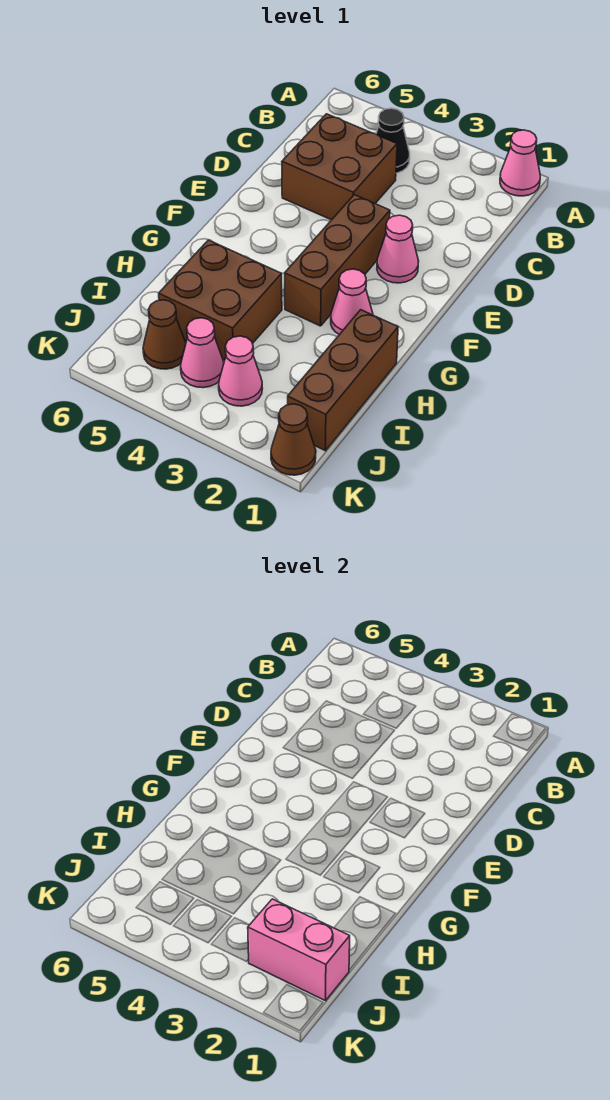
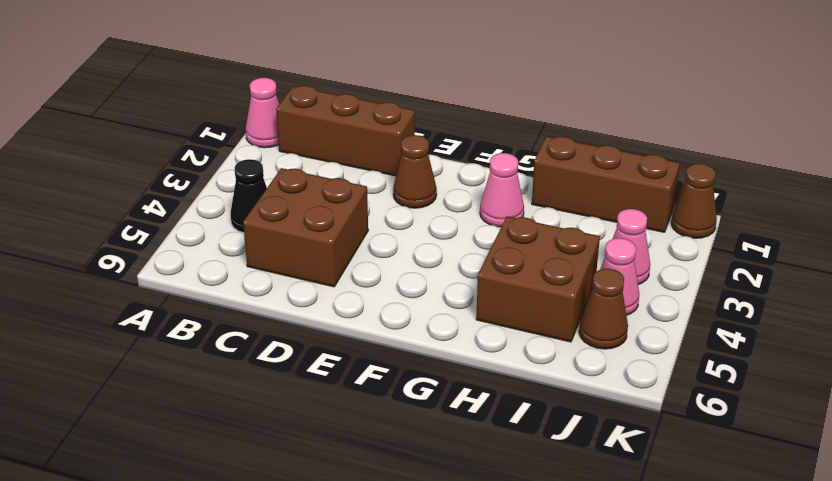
pink 1x1 cone [377,215,419,283] -> brown 1x1 cone [393,135,437,208]
brown 1x3 brick [285,195,390,326] -> brown 1x3 brick moved to [276,86,415,176]
pink 1x2 brick [248,899,350,1001] -> none

